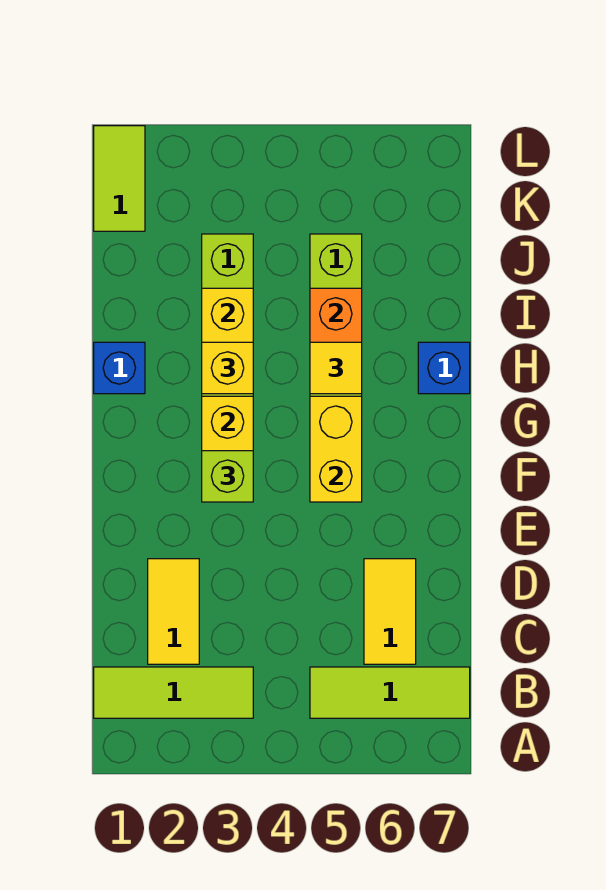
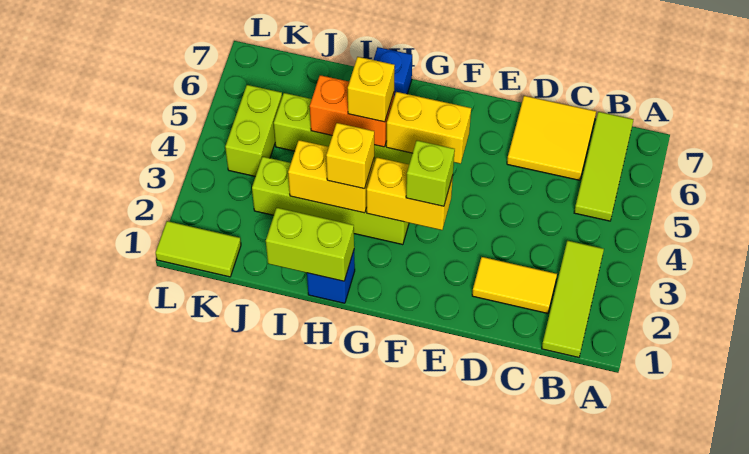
yellow 1x2 tile [364,559,416,664] -> yellow 2x2 tile [507,96,596,180]
none -> lime 1x2 brick [266,208,354,281]
yellow 1x1 tile [310,342,362,394] -> yellow 1x1 brick [348,57,395,122]
none -> lime 1x2 brick [225,85,282,176]

